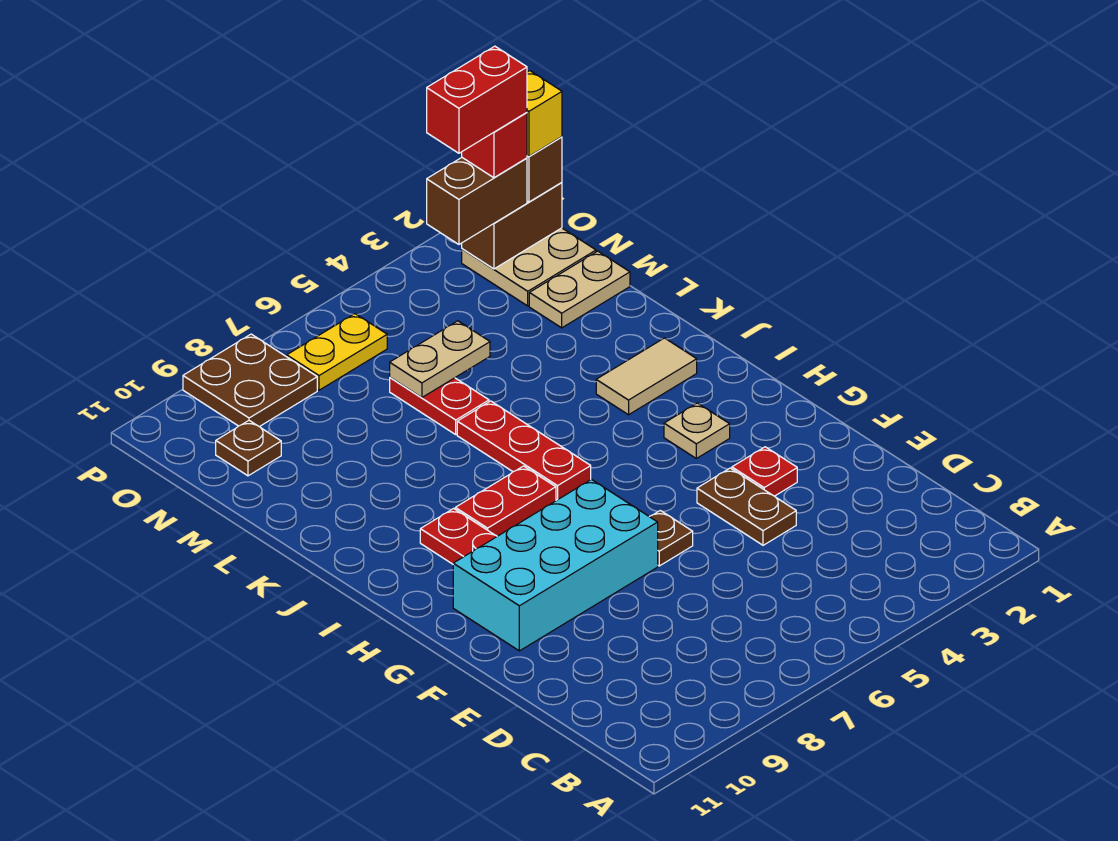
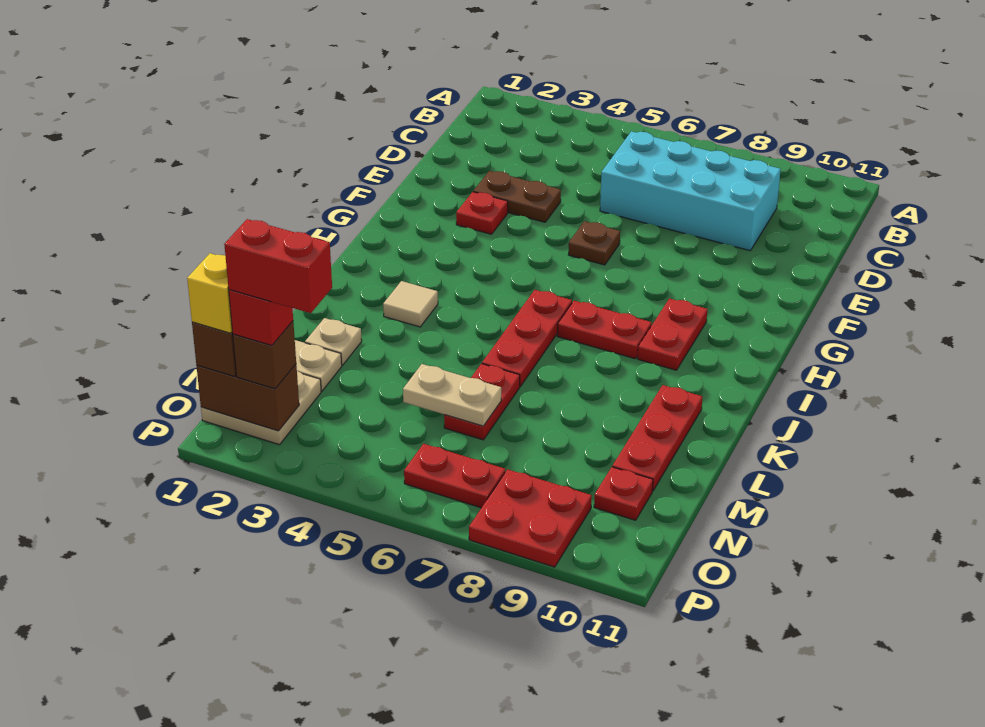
brown 1x2 plate [697,468,796,545] -> brown 1x2 plate turned to [473,171,561,222]
cyan 2x4 brick [453,479,658,651] -> cyan 2x4 brick moved to [600,131,781,251]
tan 1x1 plate [664,403,730,458] -> tan 1x1 plate moved to [305,318,362,365]
tan 1x2 tile [596,338,697,415] -> tan 1x1 tile [383,281,438,327]
none -> red 1x3 plate [612,385,702,491]
brown 1x1 plate [216,421,281,476] -> red 1x1 plate [594,467,653,520]
brown 1x2 brick [427,158,527,244] -> brown 1x1 brick [233,321,296,389]
yellow 1x2 plate [287,314,387,390] -> red 1x2 plate [404,444,505,508]
brown 2x2 plate [183,334,317,427] -> red 2x2 plate [469,469,592,567]

